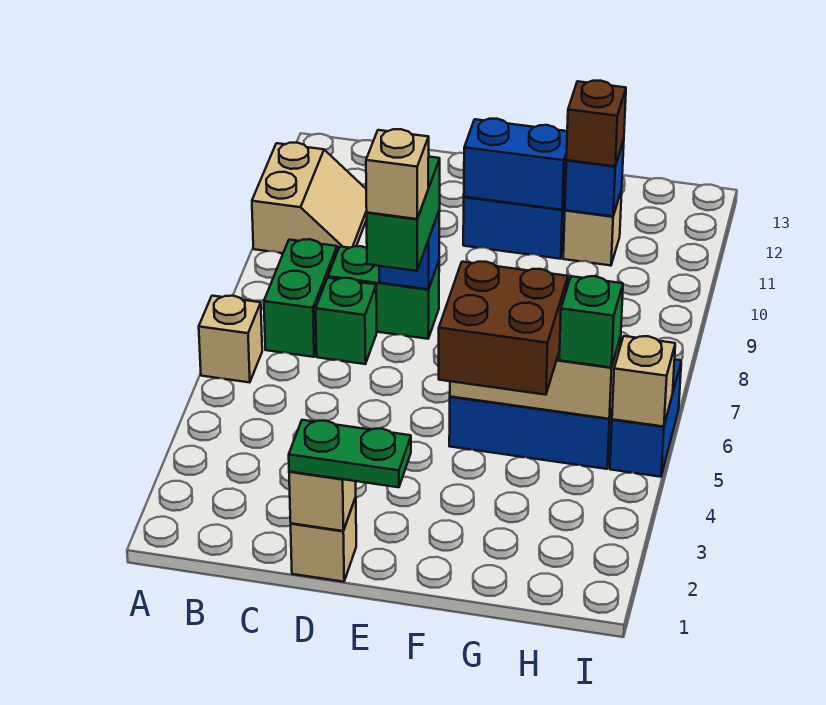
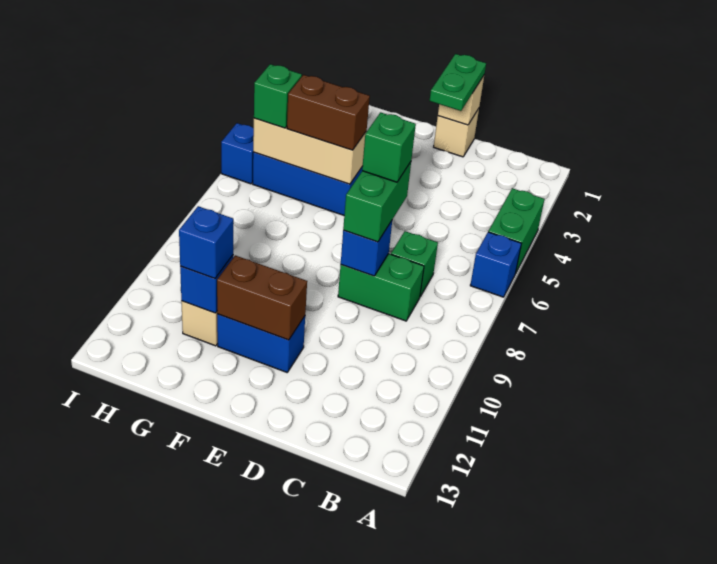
tan 1x1 brick [199,296,262,383] -> blue 1x1 brick [470,232,522,297]
tan 2x2 slope [252,143,367,253] -> none
green 1x2 brick [264,239,337,357] -> green 1x2 brick moved to [488,188,545,274]
green 1x2 plate [289,420,411,487] -> green 1x2 plate turned to [430,54,486,111]
tan 1x1 brick [366,129,429,219] -> green 1x1 brick [362,112,416,182]
blue 1x2 brick [464,119,567,210] -> brown 1x2 brick [217,255,307,340]
brown 2x2 brick [439,262,568,395] -> brown 1x2 brick [287,75,370,150]
brown 1x1 brick [566,81,626,166] -> blue 1x1 brick [179,206,233,279]
blue 1x2 brick [610,360,681,477] -> blue 1x1 brick [221,123,254,184]
tan 1x1 brick [612,336,675,427] -> none

